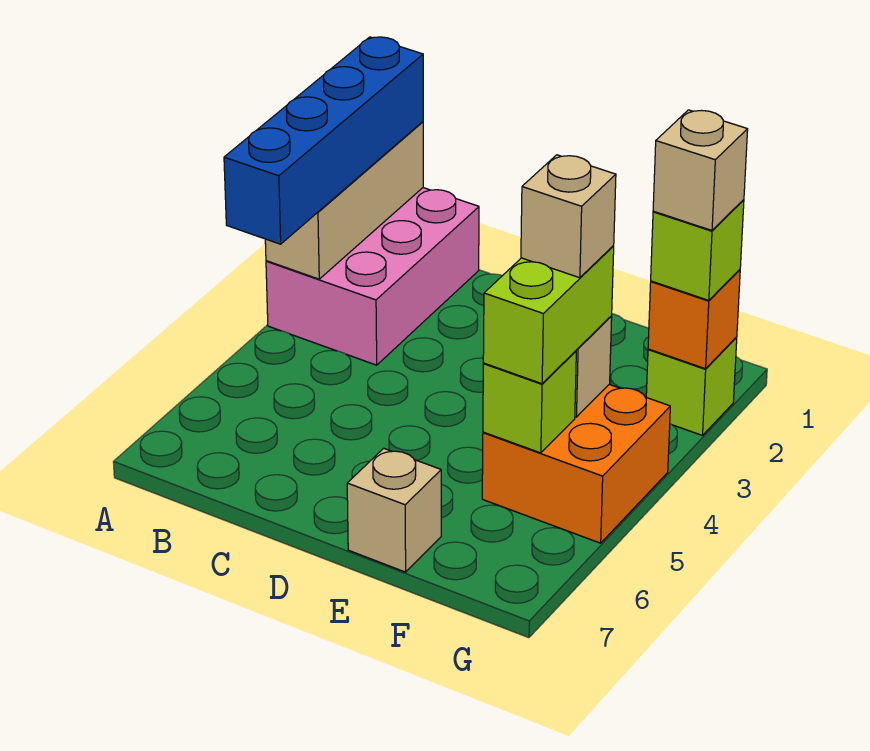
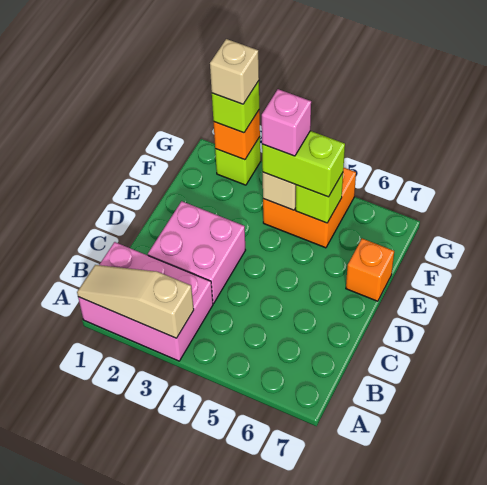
tan 1x3 brick [265,122,423,279] -> tan 1x3 slope [77,265,194,338]
blue 1x4 brick [224,37,423,244] -> none
none -> pink 2x2 brick [148,201,245,303]
tan 1x1 brick [347,448,441,572] -> orange 1x1 brick [346,239,394,301]
tan 1x1 brick [521,155,616,278] -> pink 1x1 brick [262,89,311,156]

